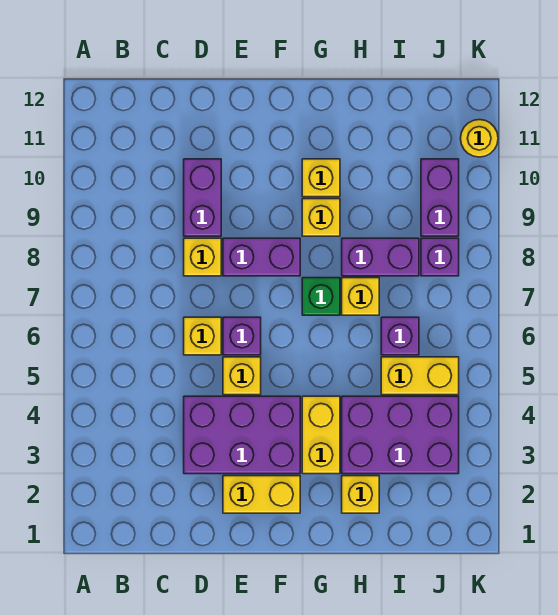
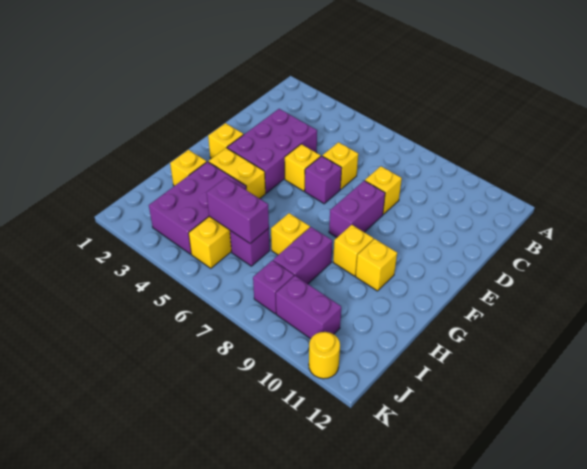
purple 1x2 brick [184,159,221,236] -> purple 1x2 brick moved to [207,178,269,243]
yellow 1x2 brick [223,476,300,513] -> yellow 1x1 brick [208,123,243,159]
green 1x1 brick [302,278,340,315] -> none

